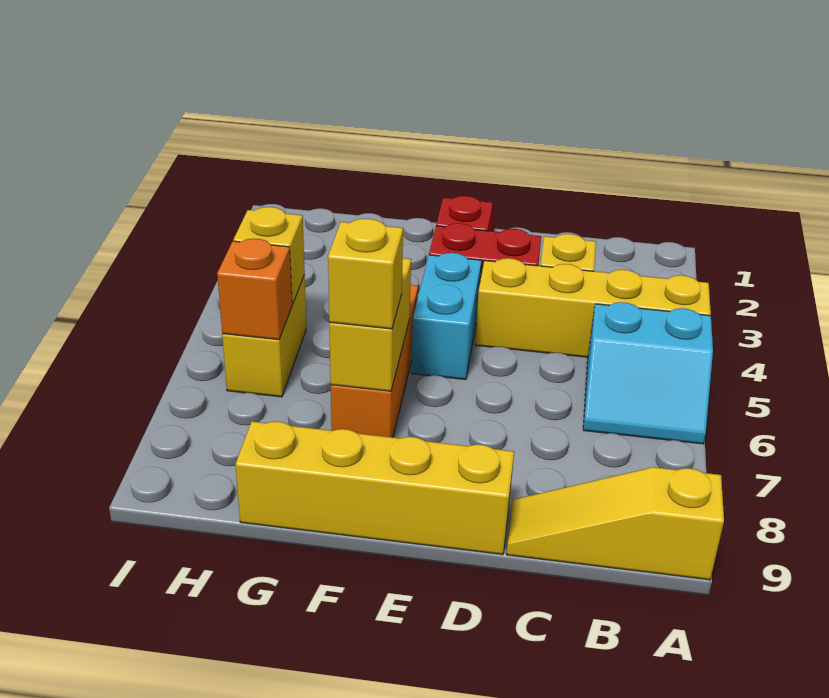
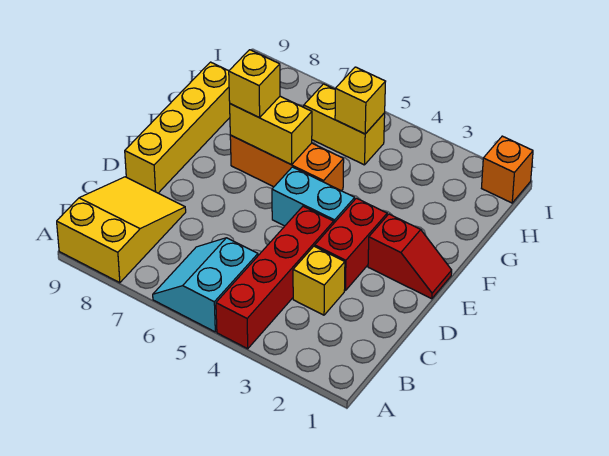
yellow 1x4 brick [475,258,711,357] -> red 1x4 brick [216,206,334,349]
yellow 1x3 slope [507,467,724,580] -> yellow 2x3 slope [57,177,186,283]
orange 1x1 brick [217,239,292,340] -> orange 1x1 brick moved to [482,136,533,203]

